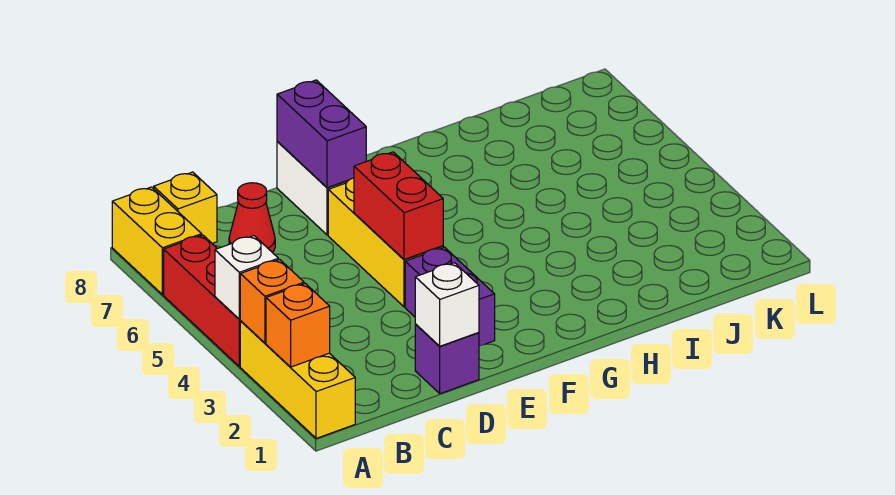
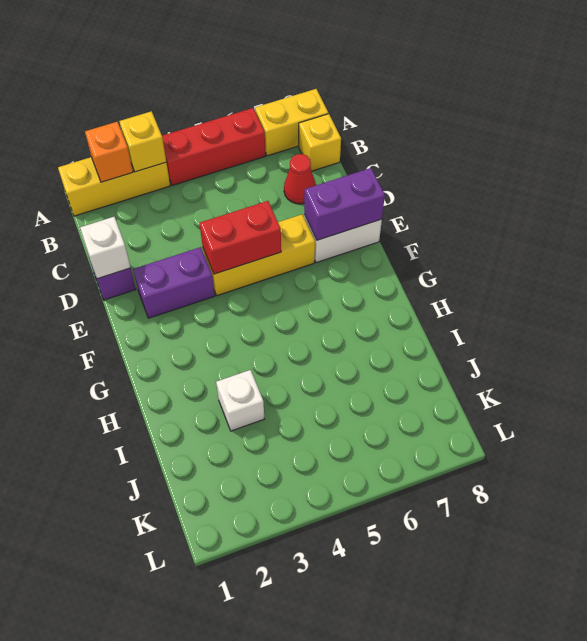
orange 1x1 brick [240,260,304,343] -> yellow 1x1 brick [119,111,166,172]
white 1x1 brick [215,236,278,319] -> white 1x1 brick moved to [216,370,264,431]

